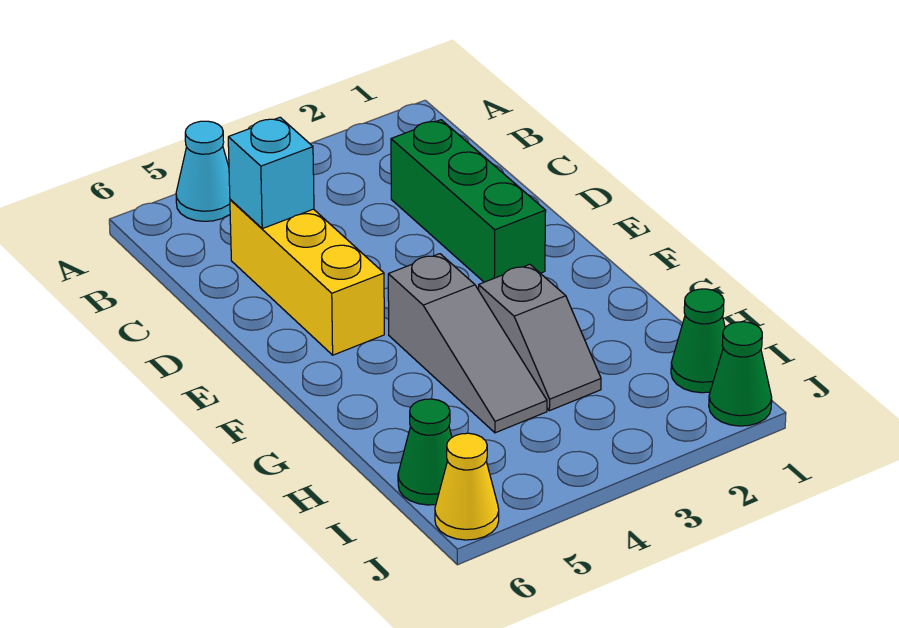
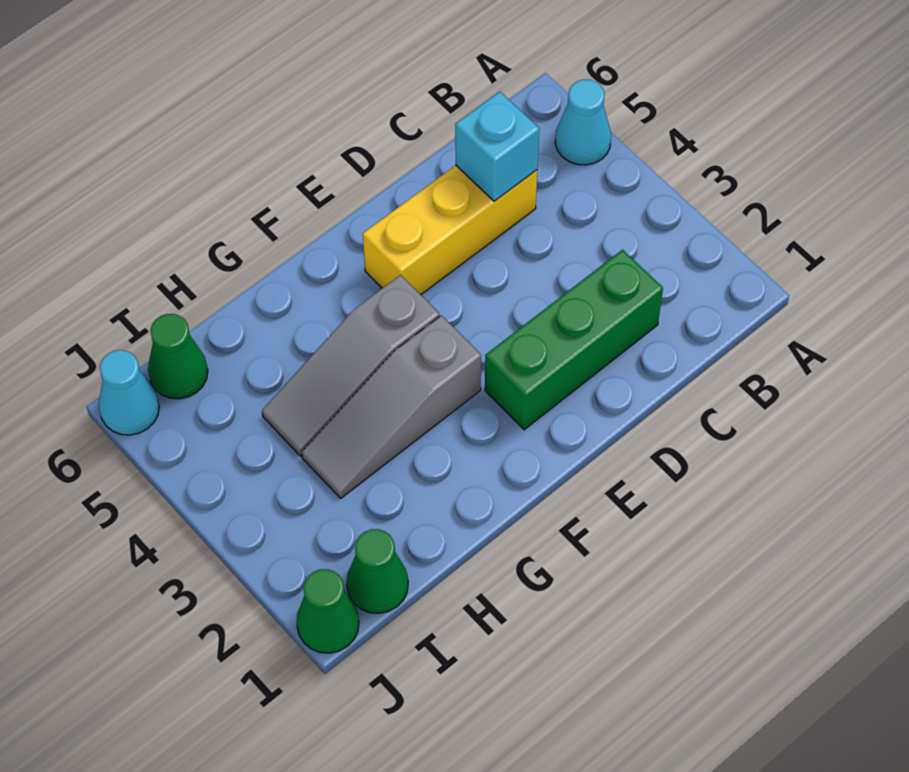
grey 1x2 slope [479,264,601,411] -> grey 1x3 slope [302,315,481,498]
yellow 1x1 cone [435,433,499,540] -> cyan 1x1 cone [99,350,159,435]

